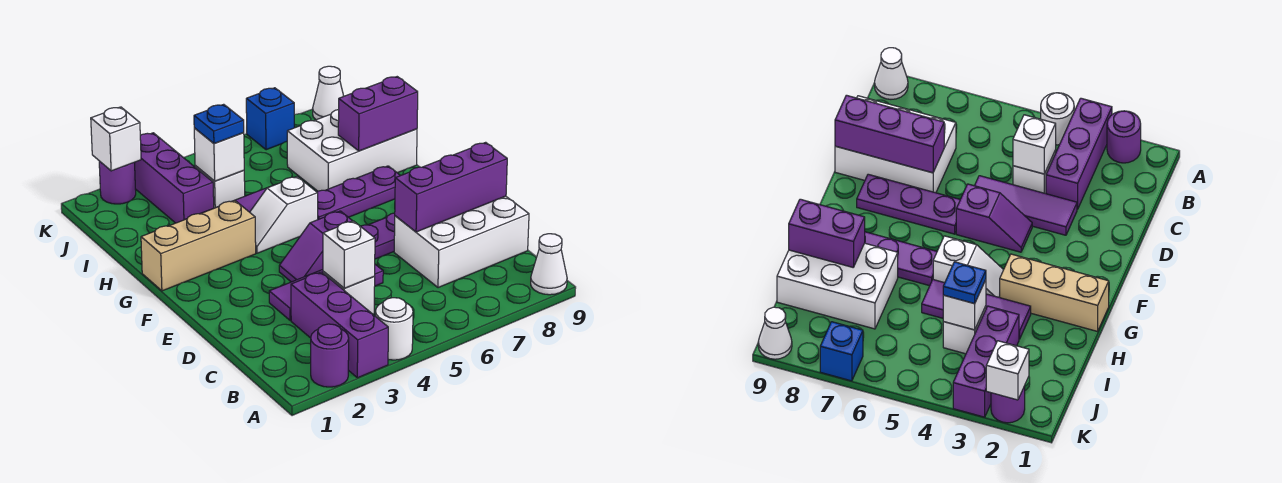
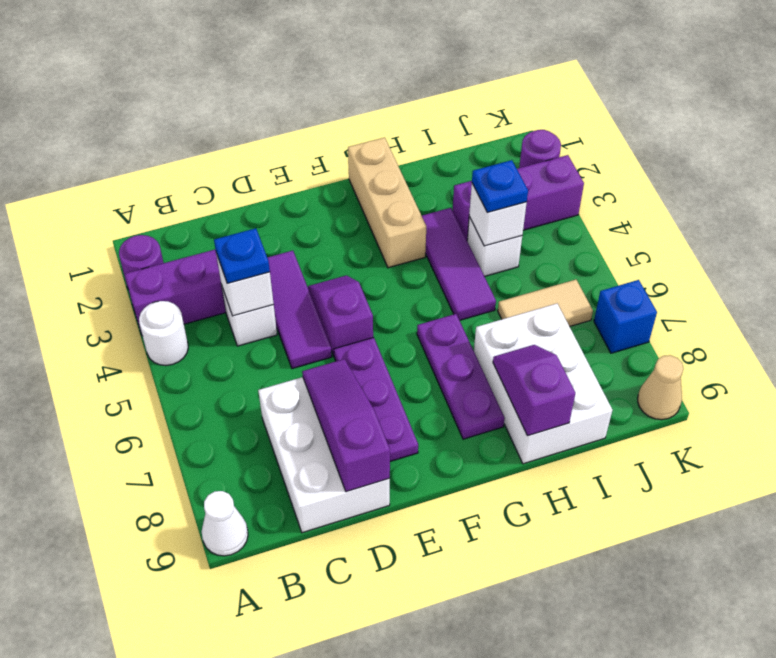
none -> blue 1x1 plate [214,228,270,283]
purple 1x3 brick [395,142,507,232] -> purple 1x3 slope [302,359,390,492]
white 1x2 slope [250,177,318,253] -> none
purple 1x2 brick [338,77,418,151] -> purple 1x2 slope [493,345,575,436]
none -> tan 1x2 tile [498,280,593,327]
white 1x1 brick [91,107,141,171] -> none
white 1x1 cone [313,66,344,120] -> tan 1x1 cone [638,355,683,420]

